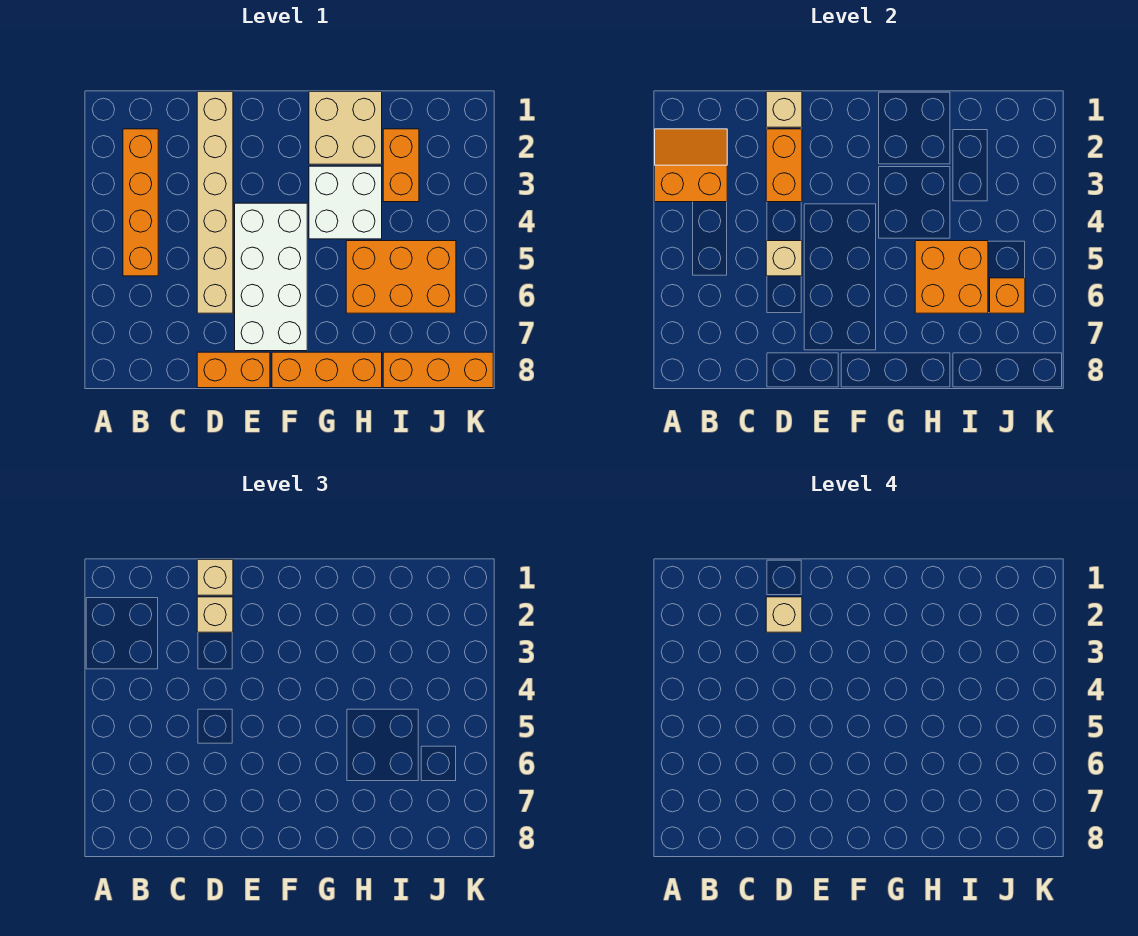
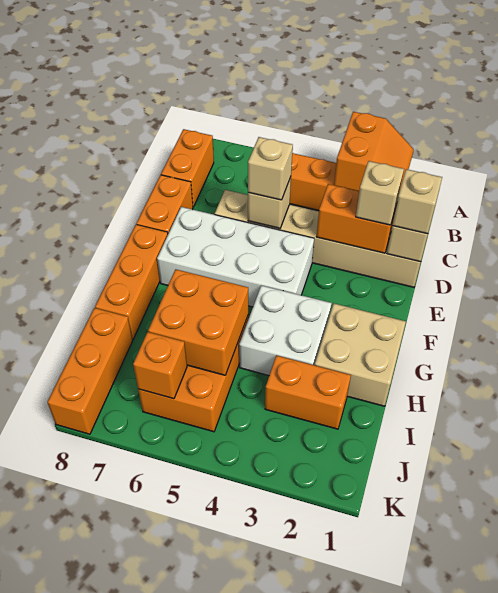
none -> orange 1x2 brick [161,129,214,207]
tan 1x1 brick [766,597,802,632] -> tan 1x1 brick moved to [248,137,293,200]

